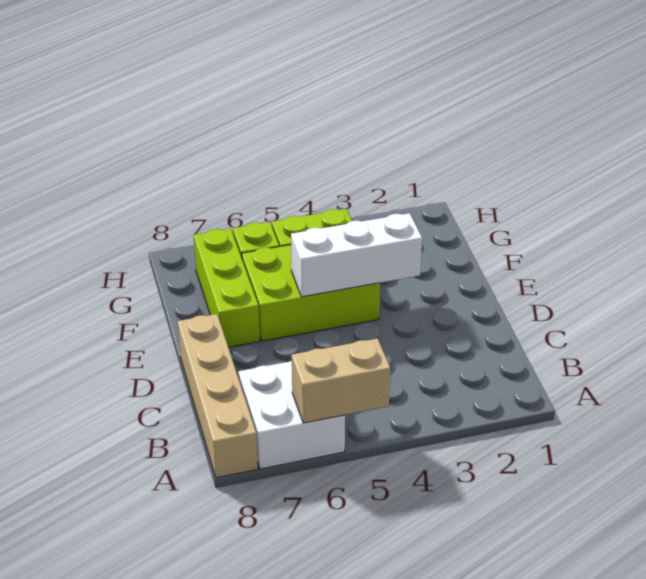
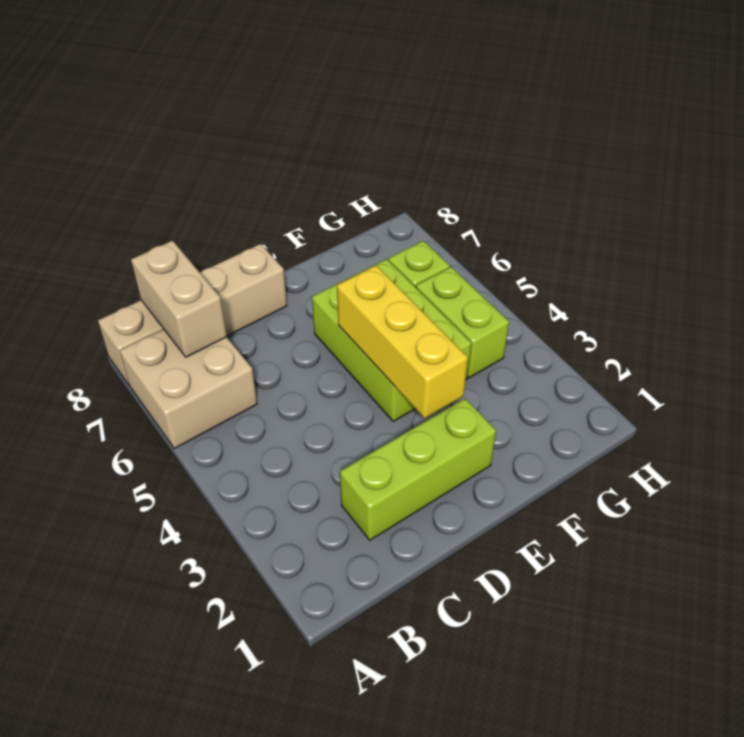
tan 1x2 brick [292,338,390,423] -> tan 1x2 brick moved to [131,241,227,357]
white 2x2 brick [238,361,345,469] -> tan 2x2 brick [120,329,257,448]
white 1x3 brick [291,213,422,297] -> yellow 1x3 brick [337,266,468,418]
lime 1x3 brick [194,228,260,347] -> lime 1x3 brick moved to [340,398,496,540]

